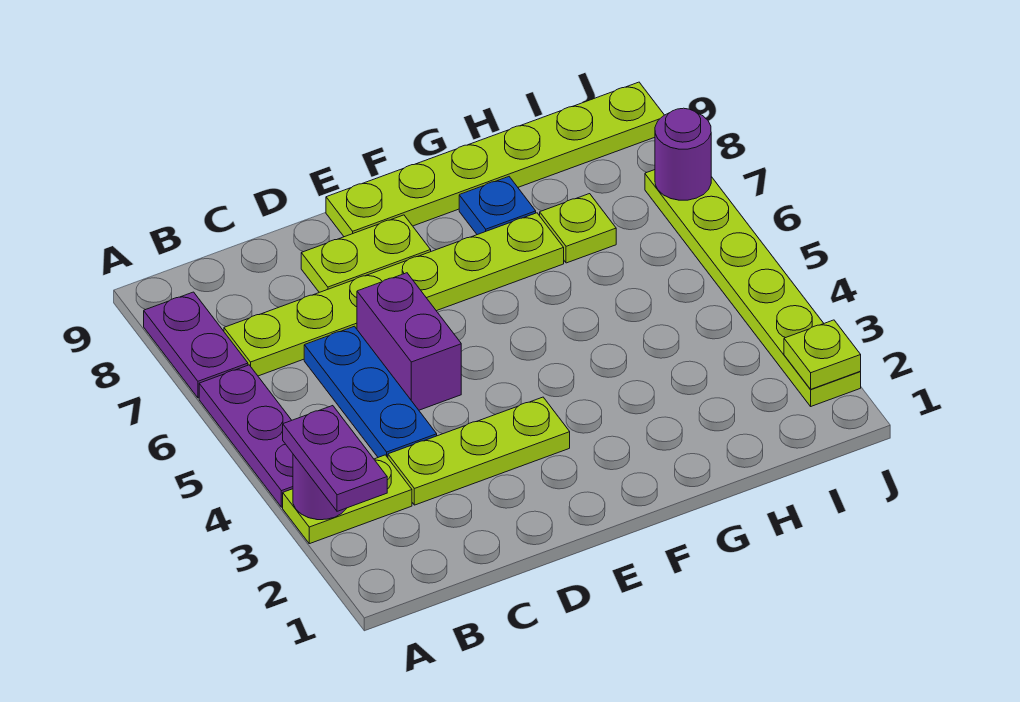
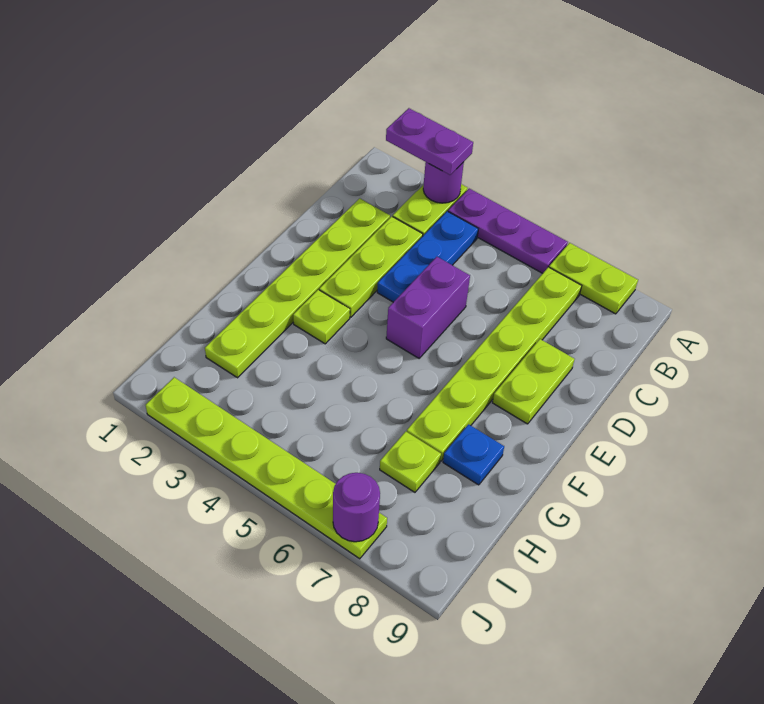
purple 1x2 plate [144,292,248,398] -> lime 1x2 plate [549,243,638,314]
blue 1x3 plate [304,326,437,458] -> blue 1x3 plate turned to [377,211,478,302]
purple 1x2 brick [357,273,461,410] -> purple 1x2 brick turned to [386,257,470,358]
lime 1x6 plate [326,82,664,237] -> lime 1x6 plate moved to [205,198,390,378]
lime 1x1 plate [784,320,861,389] -> lime 1x1 plate moved to [293,290,350,344]

